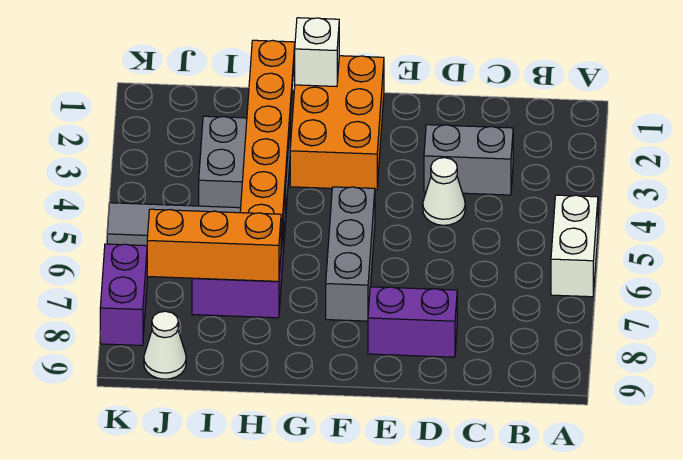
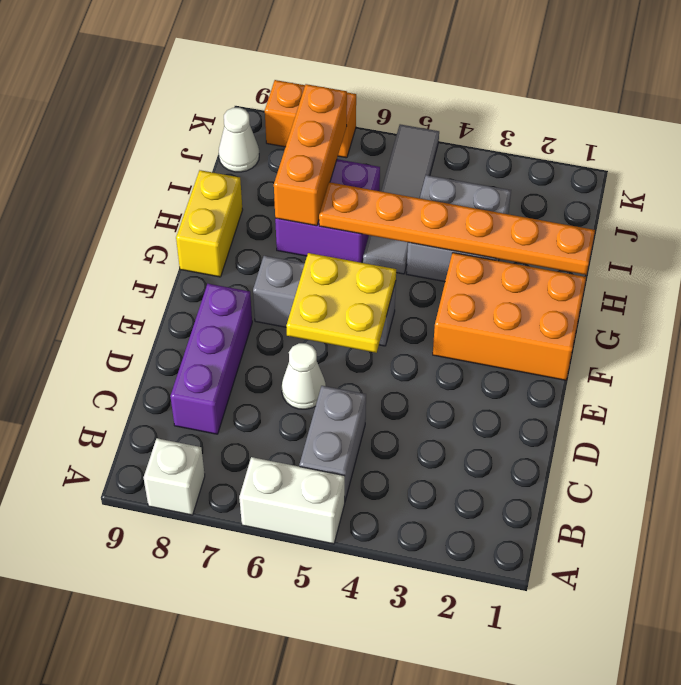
grey 1x2 brick [424,125,513,195] -> grey 1x2 brick moved to [299,386,366,501]
white 1x1 cone [423,158,465,225] -> white 1x1 cone moved to [282,343,326,409]
purple 1x2 brick [368,287,457,357] -> purple 1x3 brick [170,284,252,434]
none -> yellow 2x2 plate [286,253,396,353]
white 1x1 brick [295,18,339,86] -> white 1x1 brick moved to [144,438,205,515]
none -> yellow 1x2 brick [176,170,243,277]
purple 1x2 brick [100,244,147,346] -> orange 1x2 brick [265,80,356,158]

